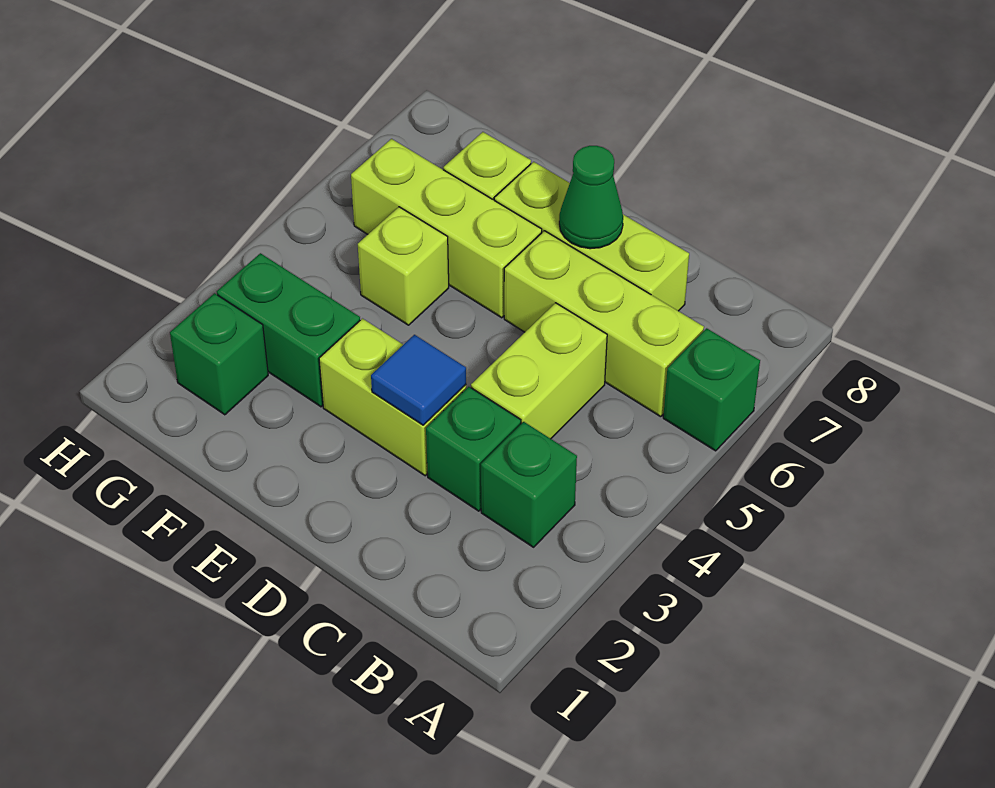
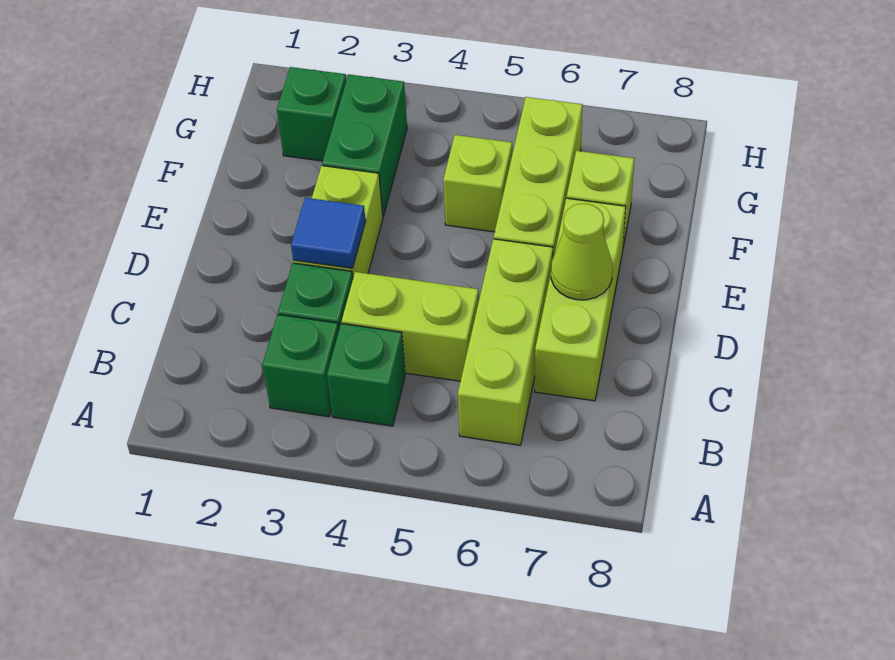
green 1x1 brick [663,328,760,451] -> green 1x1 brick moved to [327,324,405,426]
green 1x1 cone [559,146,623,249] -> lime 1x1 cone [551,204,613,300]

